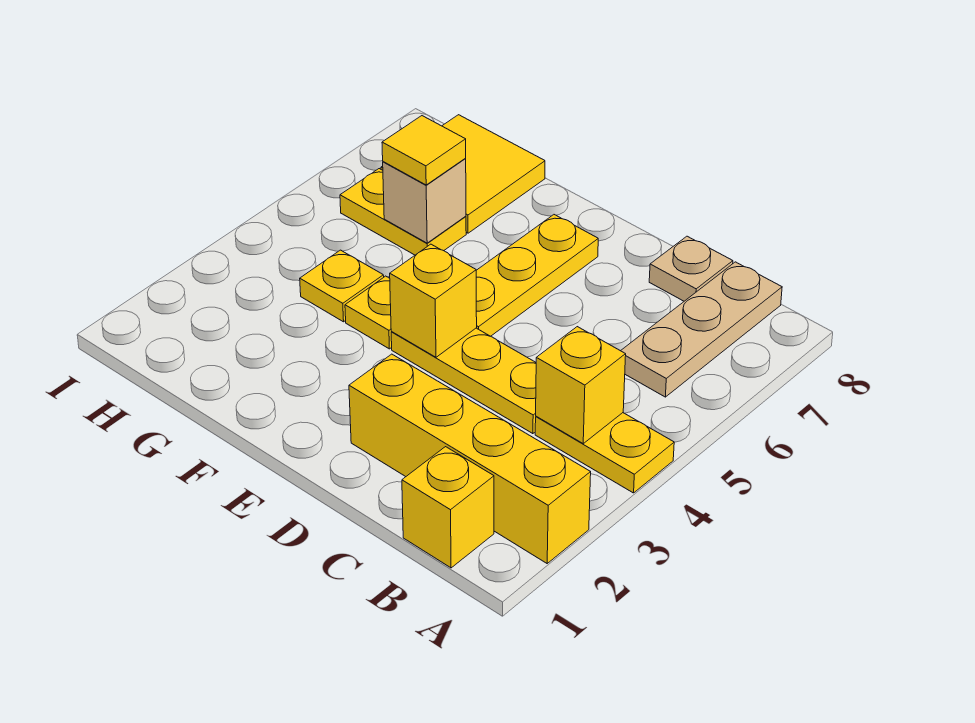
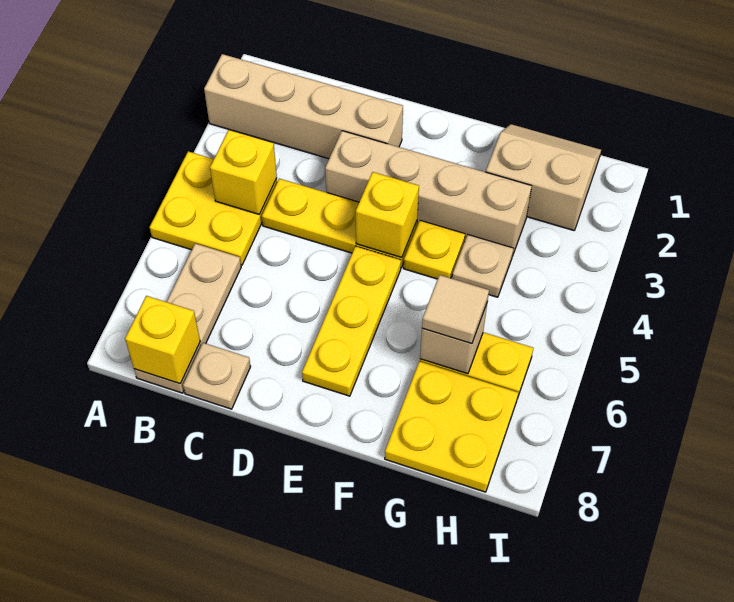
yellow 1x4 brick [349,354,591,563] -> tan 1x4 brick [204,54,403,159]
yellow 1x2 plate [535,413,674,493] -> yellow 2x2 plate [150,151,277,265]
yellow 1x1 brick [402,447,494,568] -> yellow 1x1 brick moved to [125,296,200,384]
none -> tan 1x4 brick [325,131,532,256]
none -> tan 2x2 slope [486,124,601,230]
yellow 1x1 plate [300,250,384,322] -> tan 1x1 plate [452,235,513,297]
yellow 1x1 tile [382,116,466,185] -> tan 1x1 tile [422,275,489,344]
yellow 2x2 tile [381,115,545,233] -> yellow 2x2 plate [385,361,518,492]

